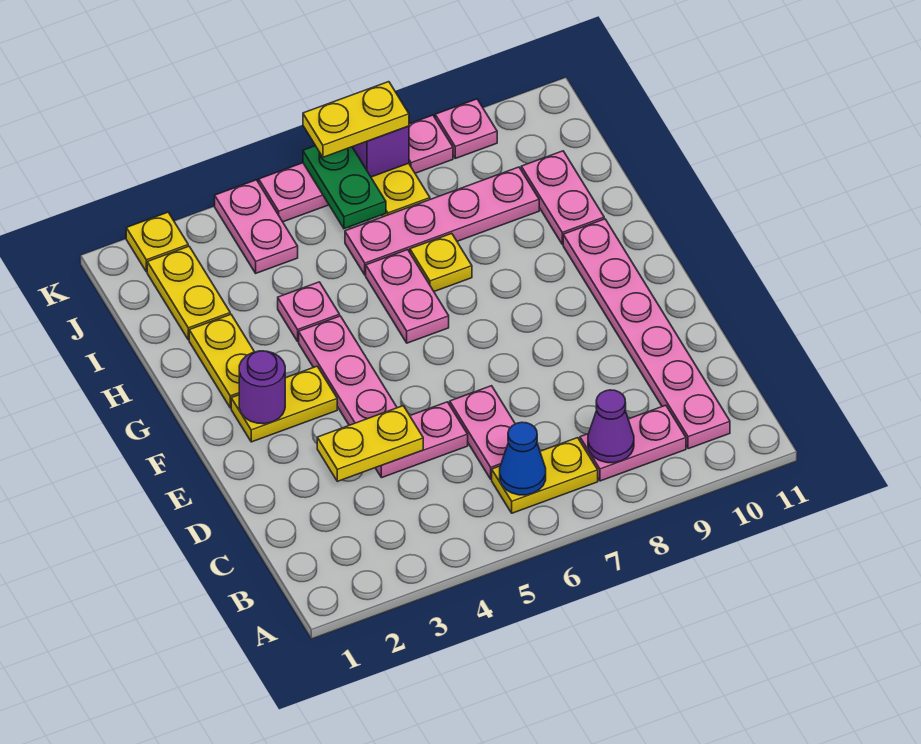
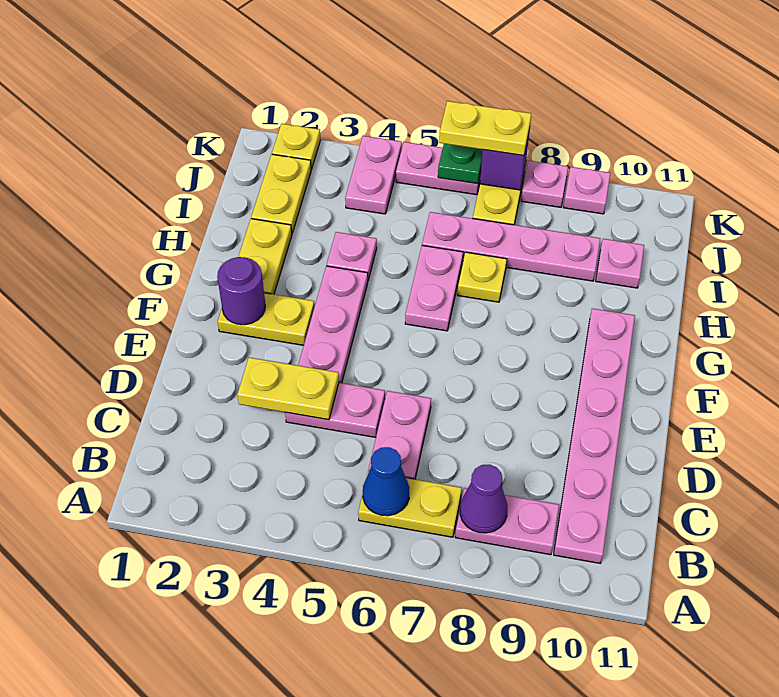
pink 1x2 plate [521,151,604,244] -> pink 1x1 plate [596,239,644,288]
green 1x2 plate [303,146,386,229] -> green 1x1 plate [438,144,483,184]

